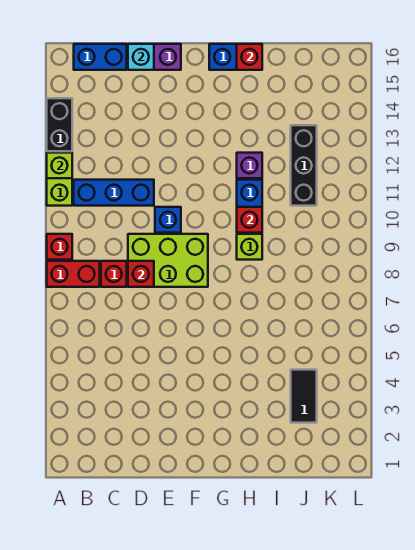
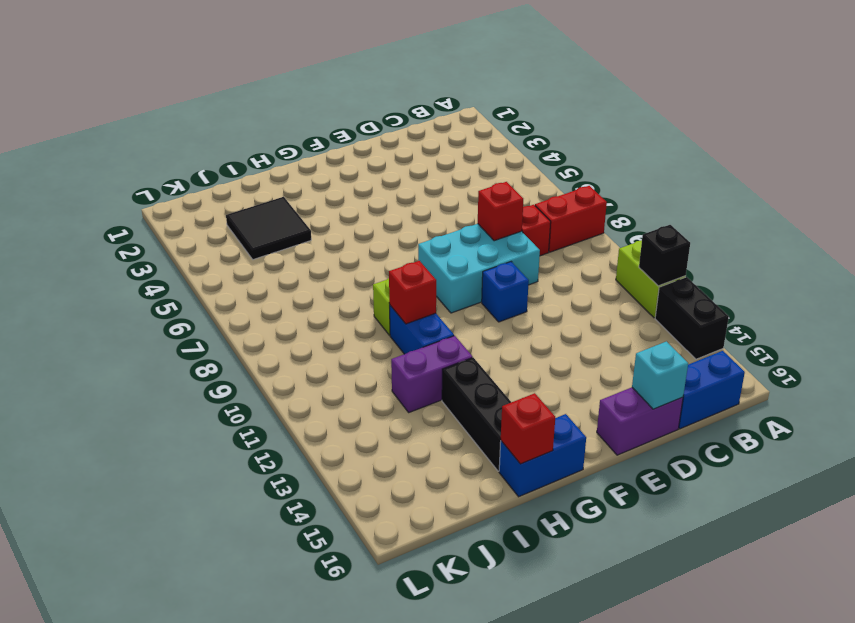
red 1x1 brick [47,234,72,260] -> none
lime 1x1 brick [47,153,72,178] -> black 1x1 brick [639,225,690,286]
blue 1x3 brick [74,180,154,206] -> none
lime 2x3 brick [128,234,208,287] -> cyan 2x3 brick [418,224,540,313]
purple 1x1 brick [237,153,262,178] -> purple 1x2 brick [391,336,473,412]
black 1x2 tile [291,370,317,423] -> black 2x2 tile [226,197,311,260]
black 1x3 brick [291,125,317,206] -> black 1x3 brick moved to [442,358,511,471]

